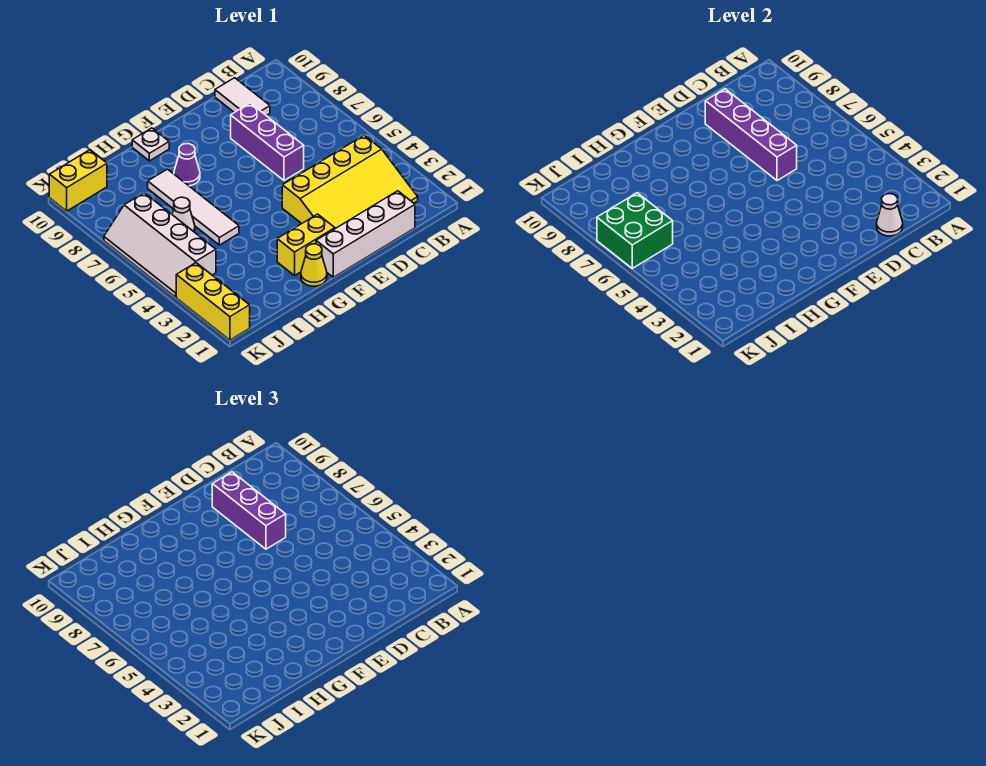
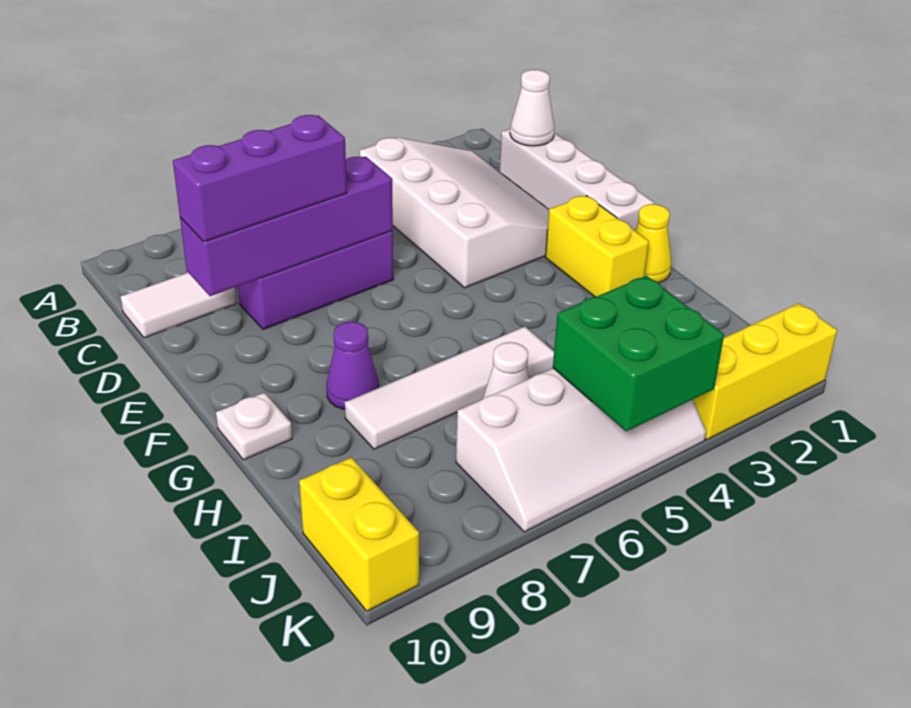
yellow 3x4 slope [282,135,418,229] -> white 3x4 slope [360,138,549,288]
green 2x2 brick [597,193,673,268] -> green 2x2 brick moved to [553,276,724,431]

